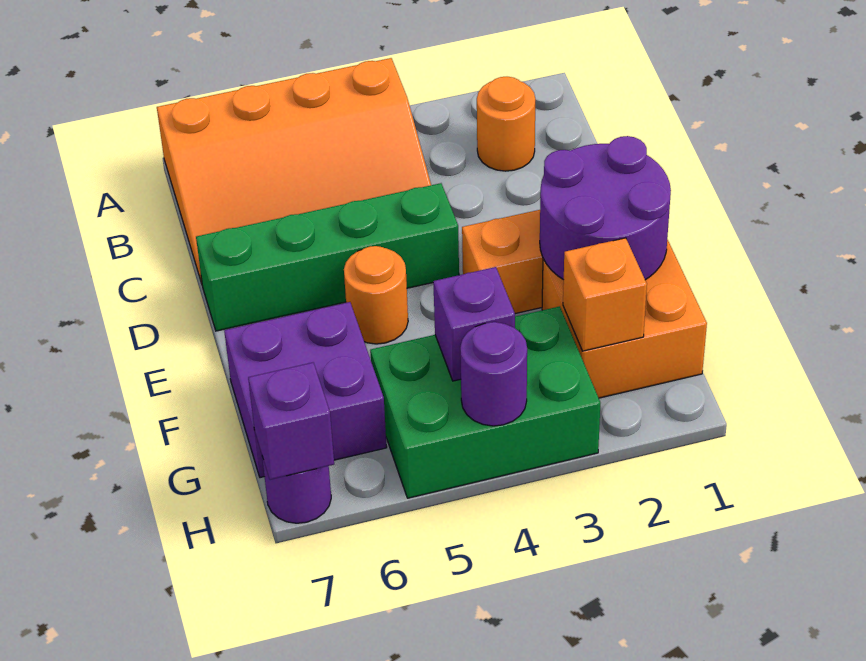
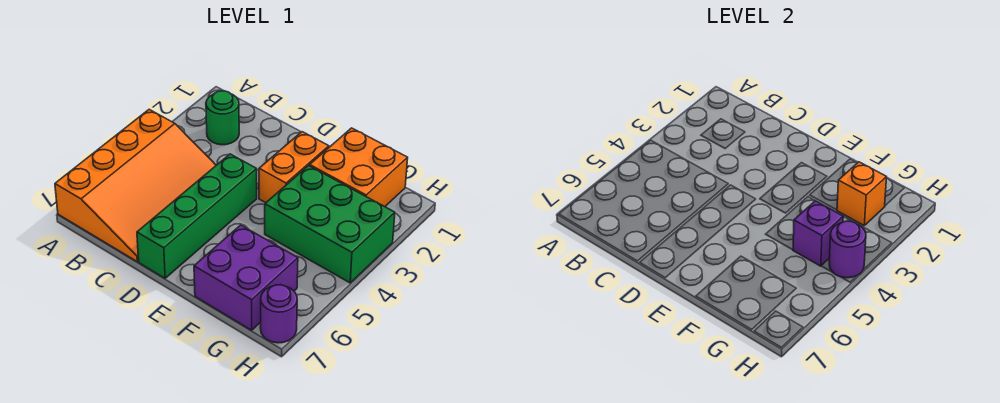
orange 1x1 round brick [477,77,535,171] -> green 1x1 round brick [206,91,239,145]
purple 2x2 round brick [540,136,671,280] -> none
orange 1x1 round brick [344,246,408,344] -> none
green 2x3 brick [370,306,600,498] -> green 2x3 brick turned to [265,166,395,283]
purple 1x1 brick [248,363,334,480] -> none

